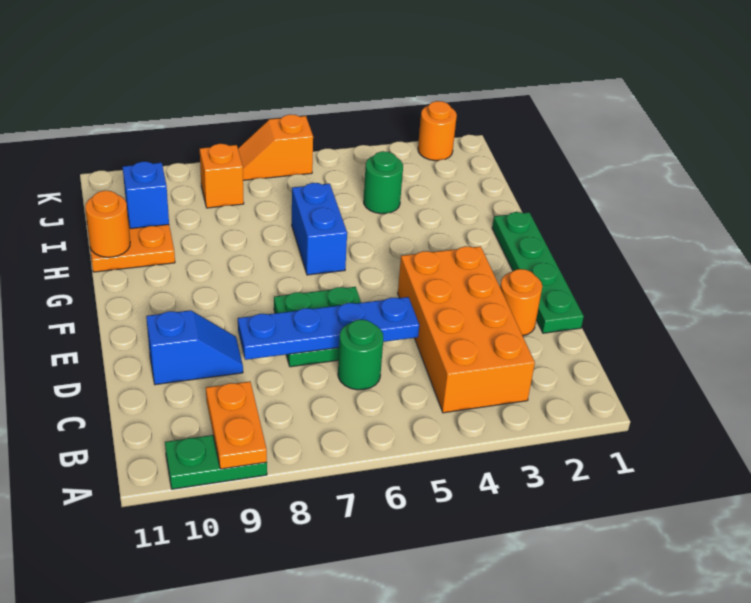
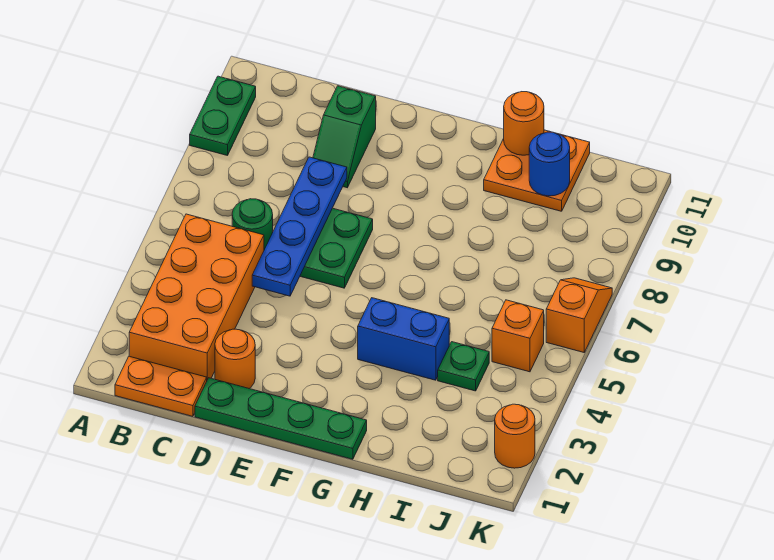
orange 1x2 plate [206,381,267,469] -> orange 1x2 plate moved to [115,356,207,416]
orange 2x4 brick [398,246,535,413] -> orange 2x4 brick turned to [129,214,264,380]
blue 1x2 slope [146,310,243,385] -> green 1x2 slope [313,86,376,188]
blue 1x2 brick [292,183,347,275] -> blue 1x2 brick moved to [358,298,449,380]
green 1x1 round brick [364,151,403,214] -> green 1x1 plate [438,342,489,391]
blue 1x1 brick [123,162,169,229] -> blue 1x1 round brick [529,132,570,196]
orange 1x1 brick [200,144,244,208] -> orange 1x1 brick moved to [492,300,544,372]

